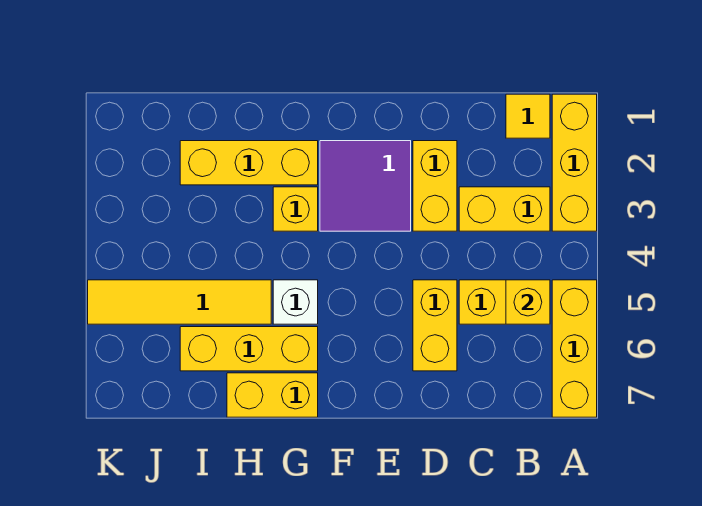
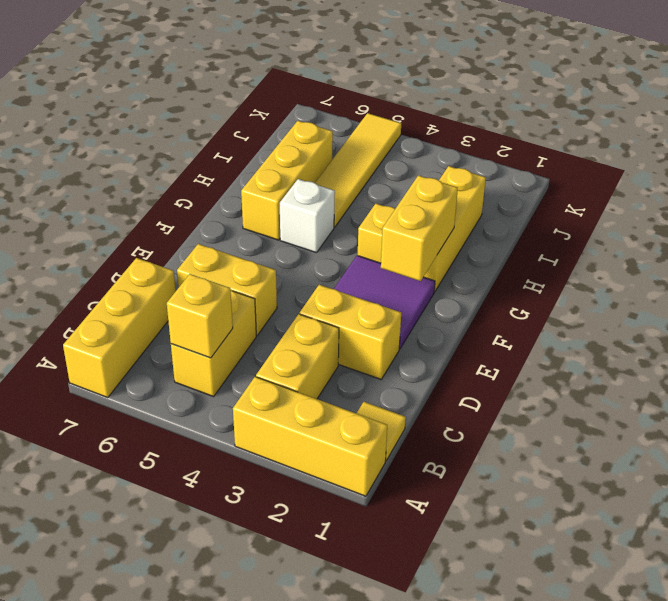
yellow 1x3 brick [552,280,597,417] -> yellow 1x3 brick turned to [63,258,176,398]
yellow 1x2 brick [227,373,318,417] -> yellow 1x2 brick moved to [381,175,458,281]

